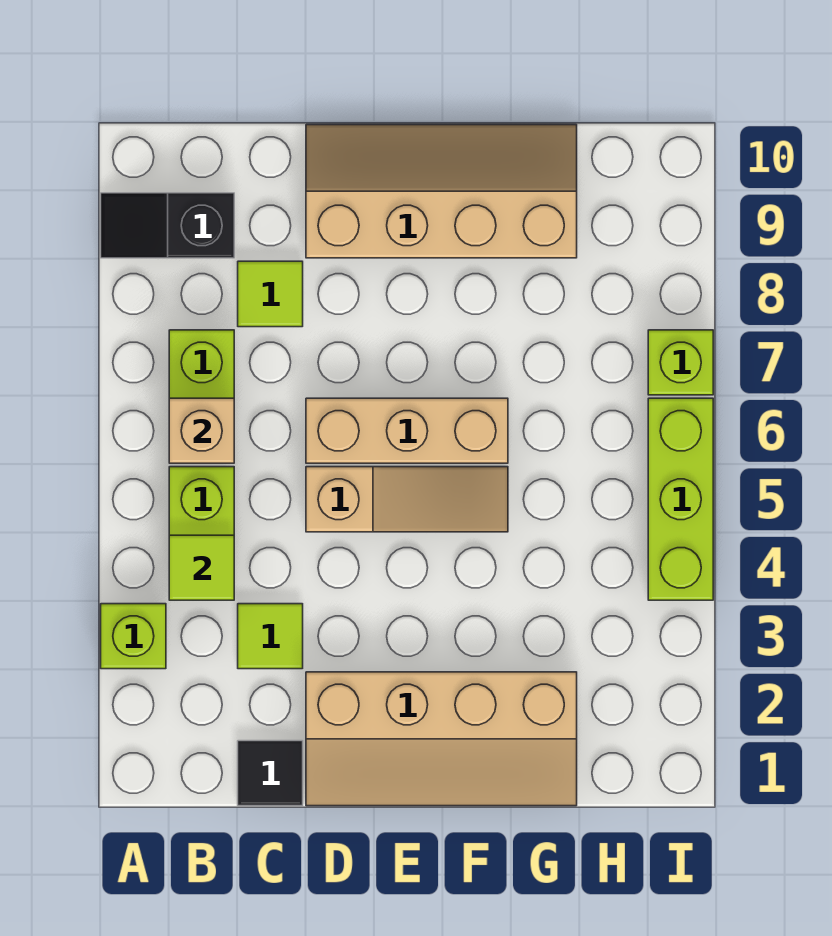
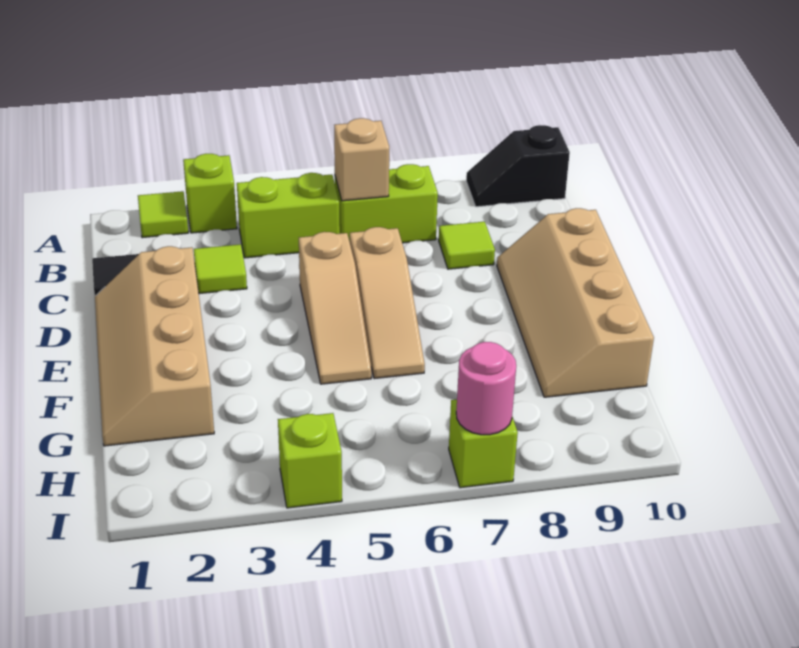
black 1x2 slope [101,193,234,258] -> black 1x2 slope turned to [466,125,570,207]
lime 1x1 tile [169,535,234,600] -> lime 1x1 tile moved to [138,191,188,238]
tan 1x3 brick [306,398,508,463] -> tan 1x3 slope [350,227,425,379]
tan 2x4 slope [306,125,577,258] -> tan 2x4 slope turned to [497,208,654,397]
lime 1x3 brick [648,398,713,600] -> lime 1x1 brick [278,413,342,508]
none -> pink 1x1 round brick [456,342,516,435]

